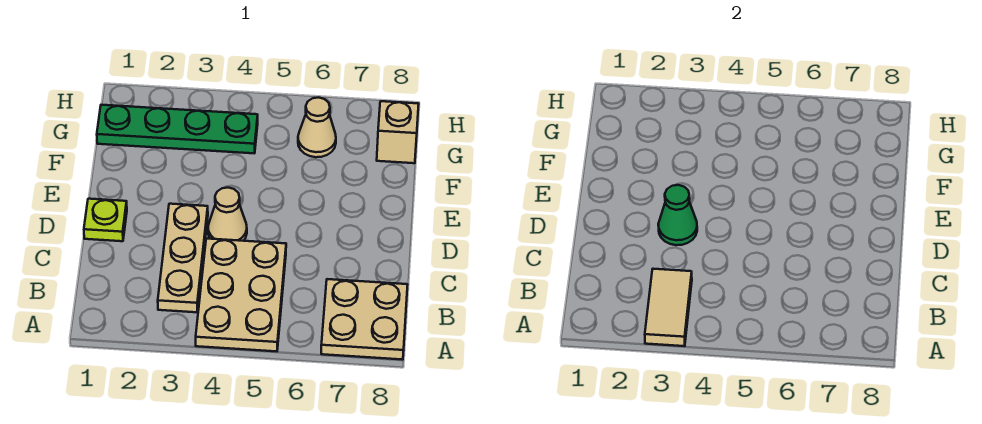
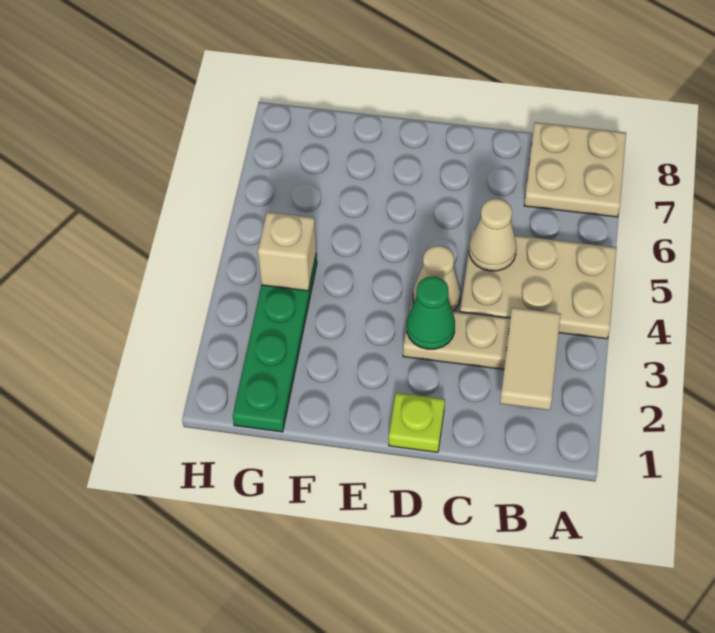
tan 1x2 tile [645,269,692,346] -> tan 1x2 tile turned to [500,307,561,410]
tan 1x1 cone [298,98,336,157] -> tan 1x1 cone moved to [469,199,517,271]
tan 1x1 brick [377,101,419,163] -> tan 1x1 brick moved to [258,212,316,291]

